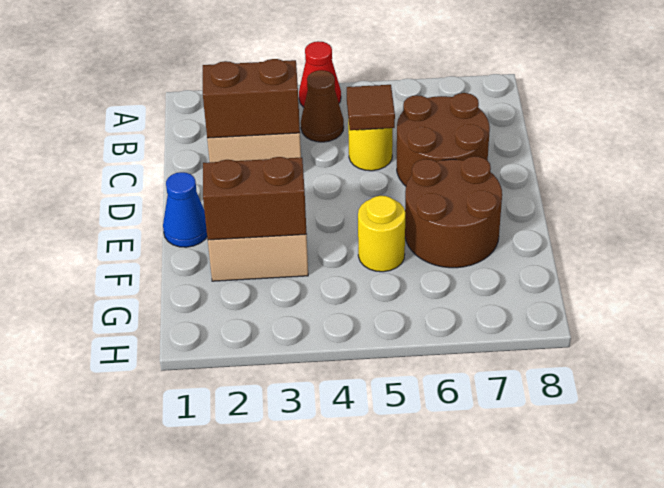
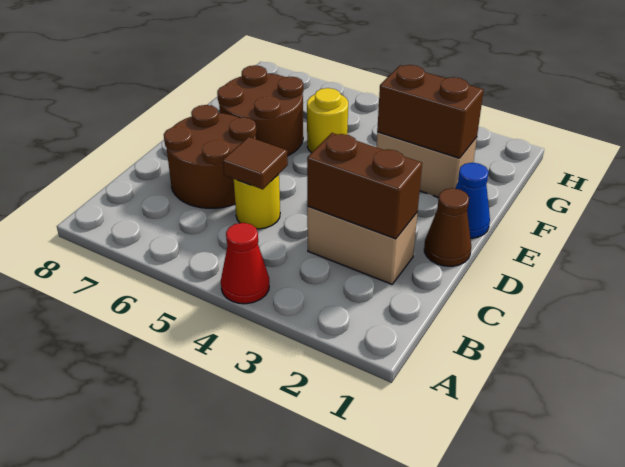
brown 1x1 cone [301,70,344,142] -> brown 1x1 cone moved to [424,188,471,266]

